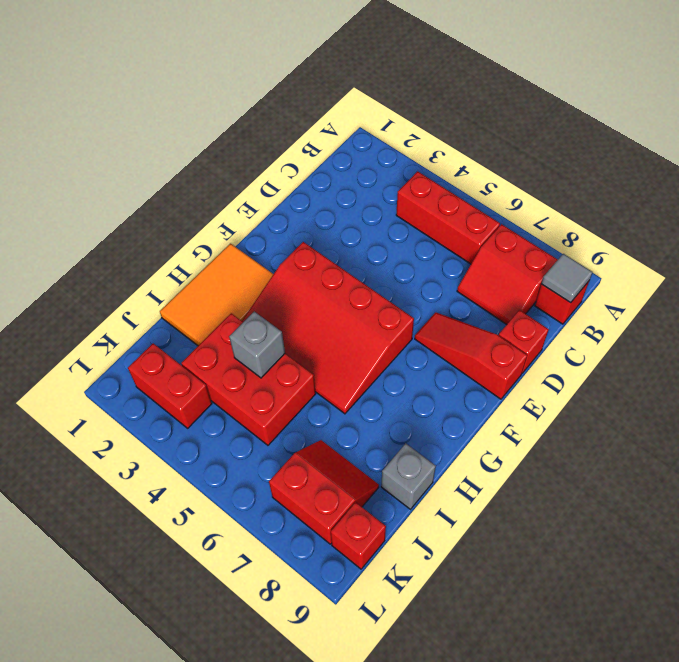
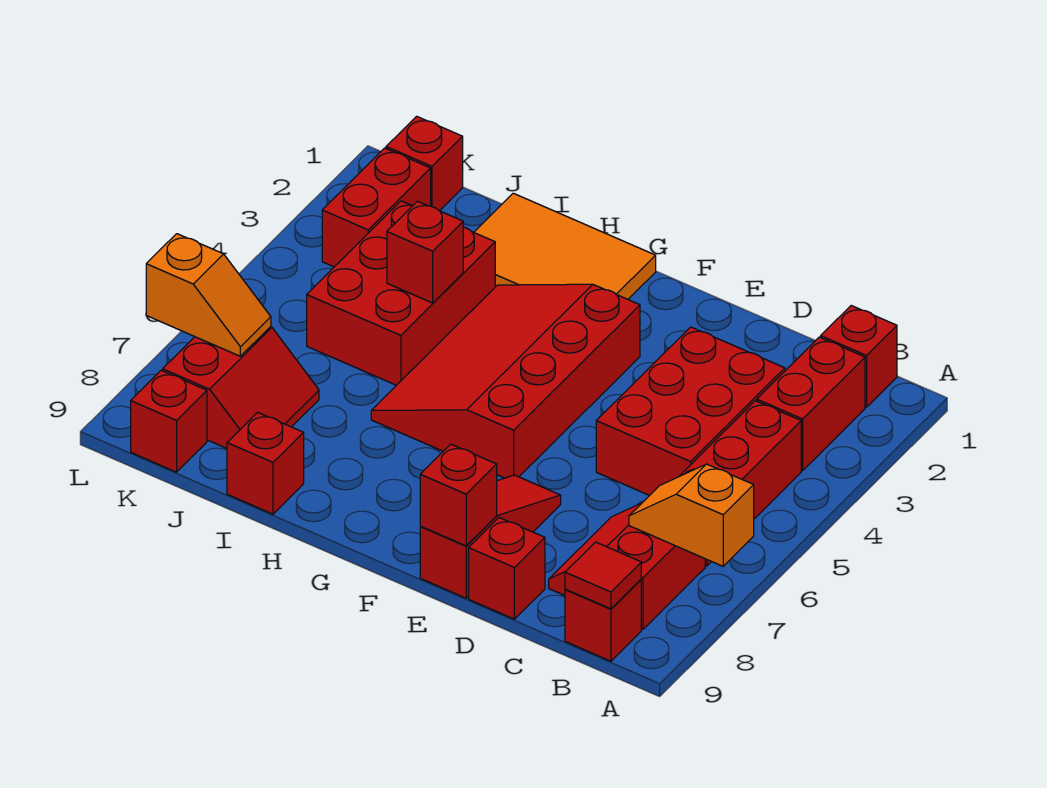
none -> orange 1x2 slope [629,464,754,566]
none -> red 1x1 brick [821,306,897,407]
none -> red 1x2 brick [757,337,865,471]
grey 1x1 tile [541,254,592,303] -> red 1x1 tile [565,542,641,609]
none -> red 2x3 brick [596,327,785,496]
none -> red 1x1 brick [420,444,497,546]
grey 1x1 brick [229,312,285,378] -> red 1x1 brick [387,201,463,303]
grey 1x1 brick [381,443,436,509] -> red 1x1 brick [227,412,304,514]
none -> red 1x1 brick [386,116,463,211]
none -> orange 1x2 slope [146,234,271,356]

